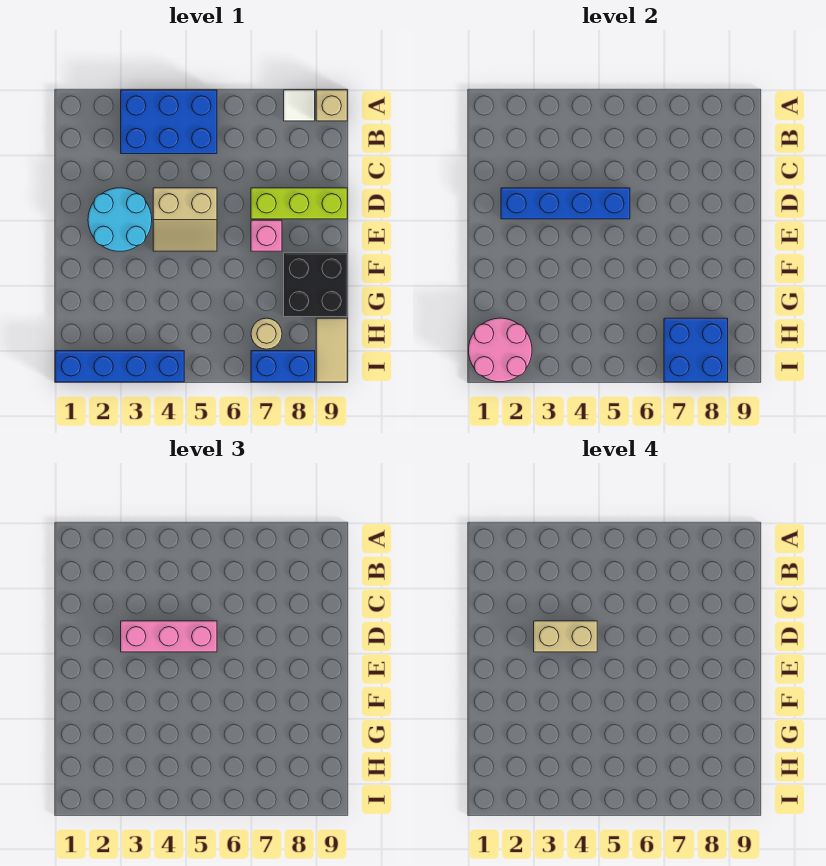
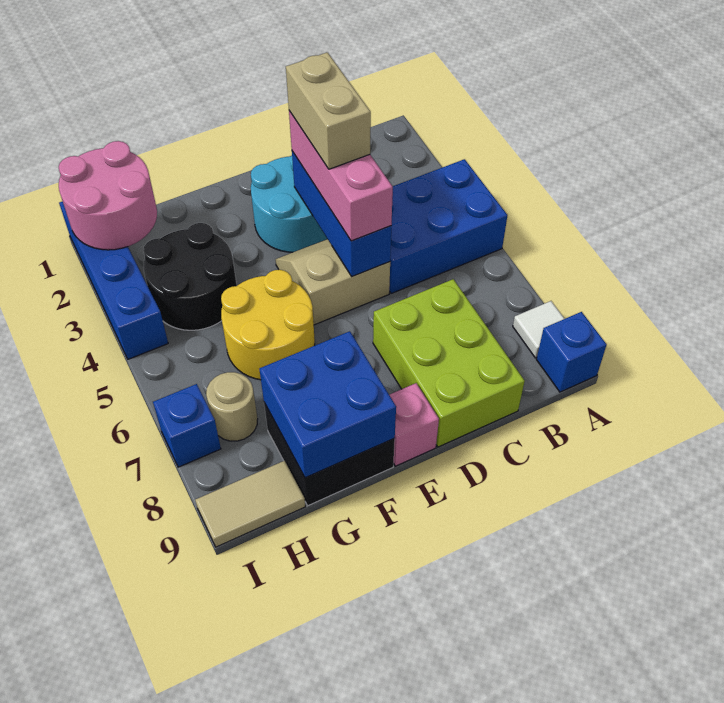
blue 2x3 brick [121,90,217,154] -> blue 2x3 brick turned to [389,159,508,294]
tan 1x1 brick [316,90,347,121] -> blue 1x1 brick [536,312,607,392]
blue 1x4 brick [501,188,630,219] -> blue 1x3 brick [292,151,391,276]
tan 2x2 slope [153,188,217,251] -> tan 2x2 slope turned to [276,239,390,325]
lime 1x3 brick [251,188,347,219] -> lime 2x3 brick [373,279,525,447]
pink 1x1 brick [251,220,282,251] -> pink 1x1 brick moved to [389,383,439,466]
none -> yellow 2x2 round brick [221,270,315,380]
none -> black 2x2 round brick [143,223,237,330]
blue 2x2 brick [664,318,728,382] -> blue 2x2 brick moved to [259,331,396,478]
blue 1x2 brick [251,351,315,382] -> blue 1x1 brick [153,384,221,467]

